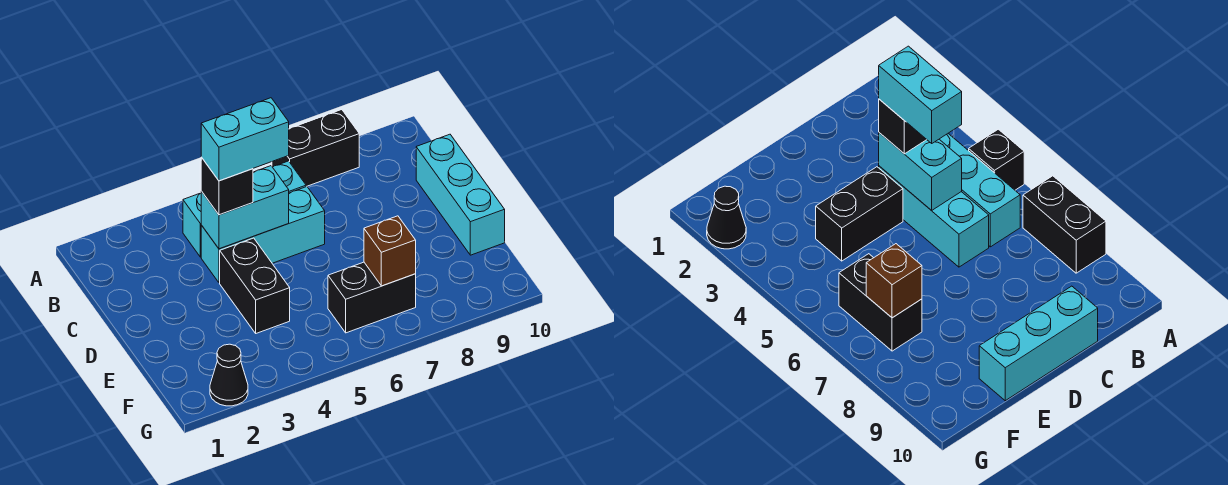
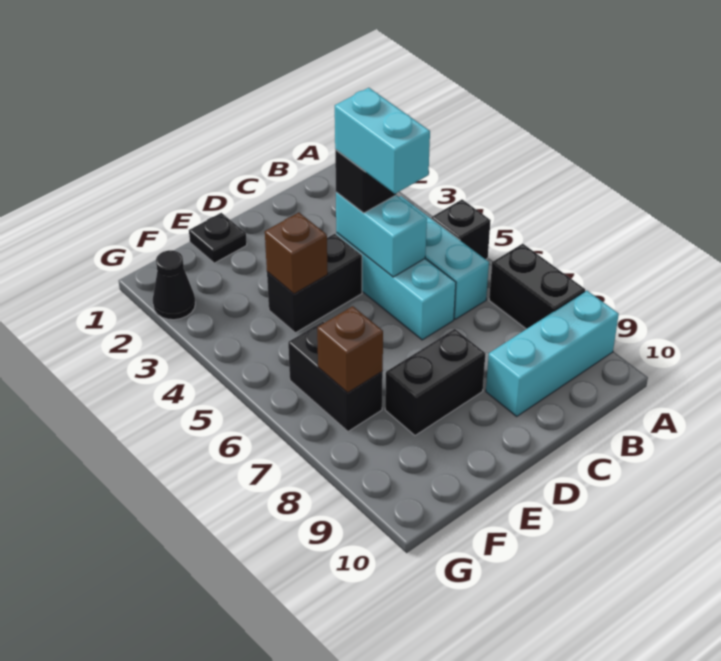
cyan 1x3 brick [416,134,505,255] -> cyan 1x3 brick moved to [486,291,619,416]
none -> black 1x2 brick [385,329,486,435]
none -> black 1x1 plate [189,213,247,263]
none -> brown 1x1 brick [265,213,328,294]

